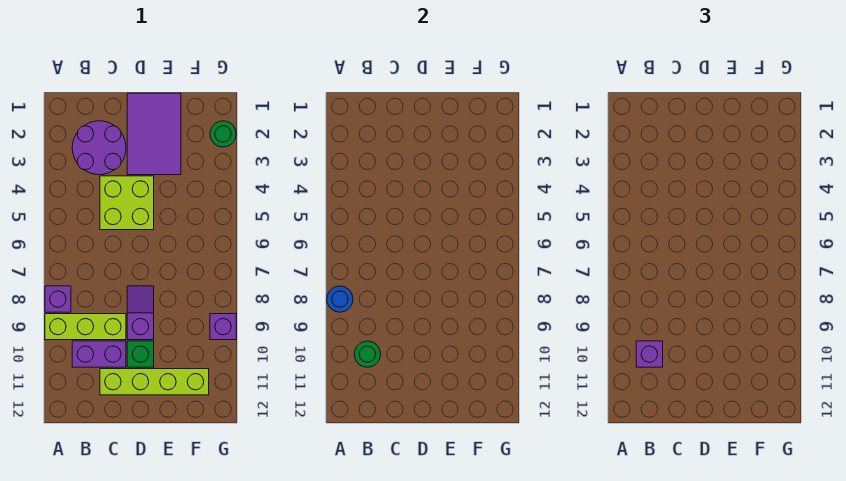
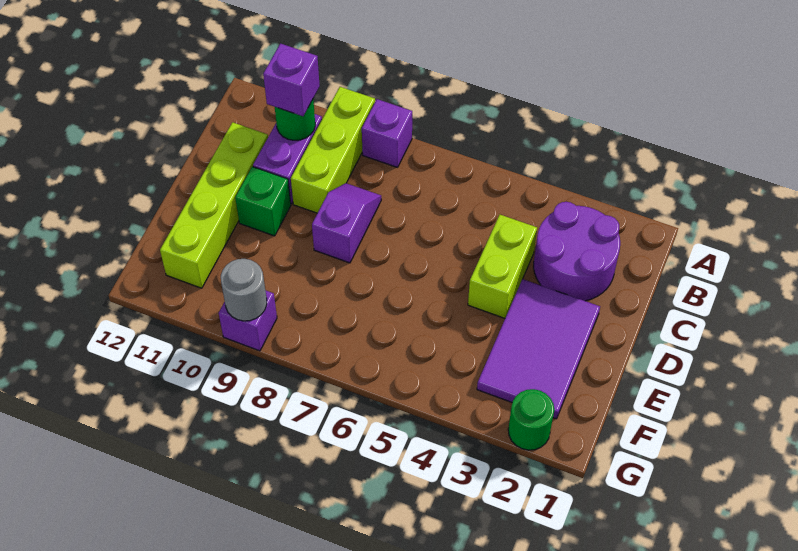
blue 1x1 round brick [327,286,353,312] -> none
lime 2x2 brick [100,176,154,230] -> lime 1x2 brick [468,215,537,318]
purple 2x3 tile [127,93,181,175] -> purple 2x3 tile turned to [477,279,600,419]
purple 1x2 slope [127,286,154,340] -> purple 1x2 slope turned to [312,183,381,263]
none -> grey 1x1 round brick [221,259,267,321]

